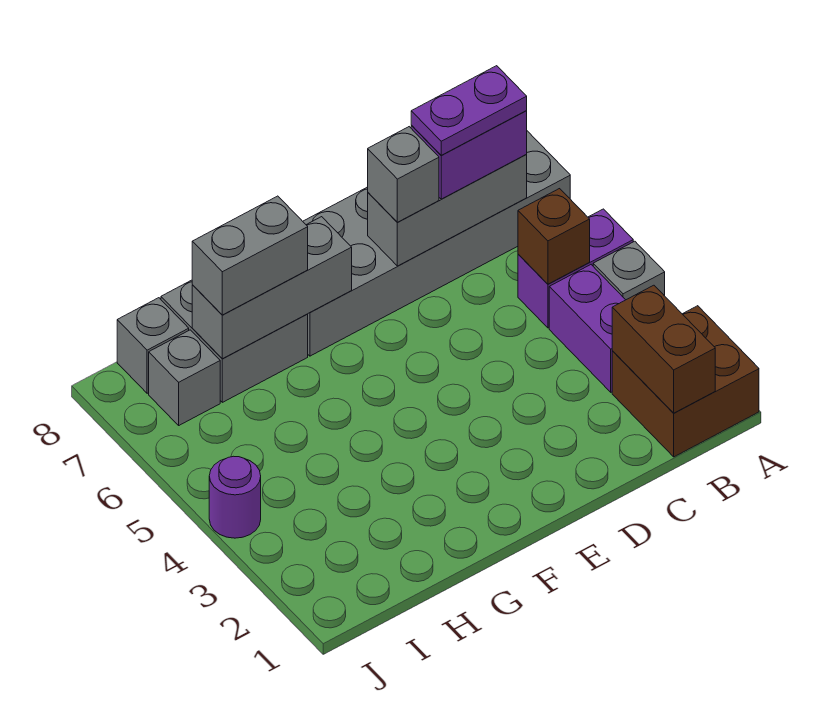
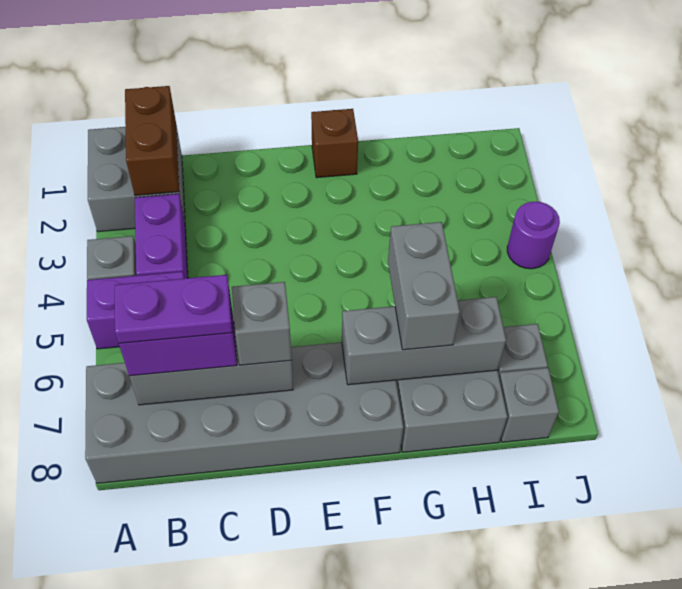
brown 2x2 brick [612,306,759,457] -> grey 2x2 brick [88,126,185,232]
brown 1x1 brick [518,189,590,284] -> brown 1x1 brick moved to [311,109,358,178]
grey 1x2 brick [192,196,308,315] -> grey 1x2 brick turned to [388,222,460,350]

